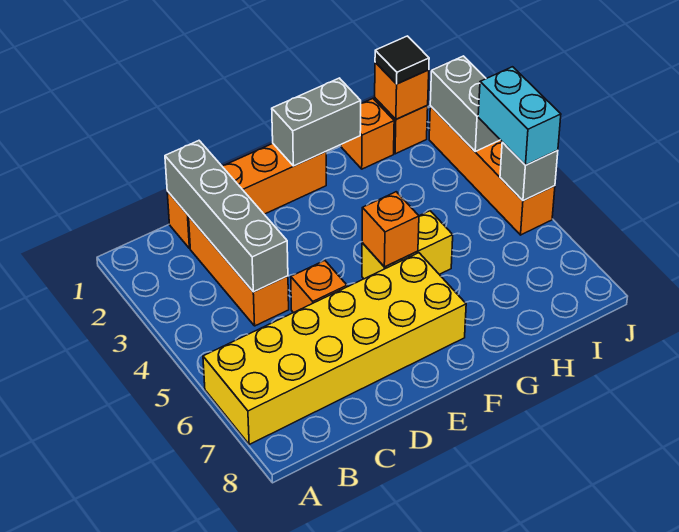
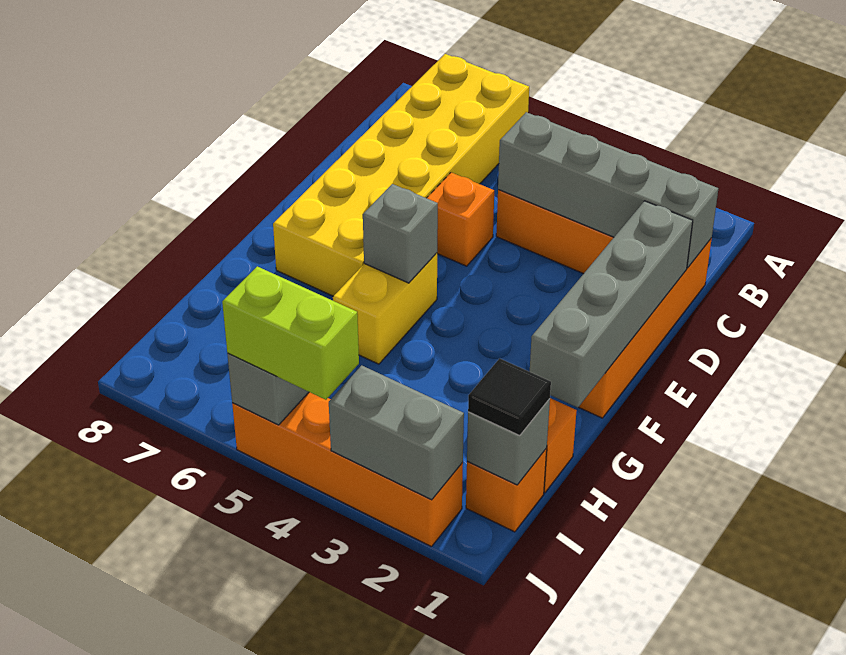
grey 1x2 brick [272,78,361,166] -> grey 1x4 brick [530,201,693,407]
orange 1x1 brick [362,192,419,267] -> grey 1x1 brick [363,184,438,283]
orange 1x1 brick [375,63,429,119] -> grey 1x1 brick [467,399,550,485]
cyan 1x2 brick [478,67,561,165] -> lime 1x2 brick [222,266,359,400]

